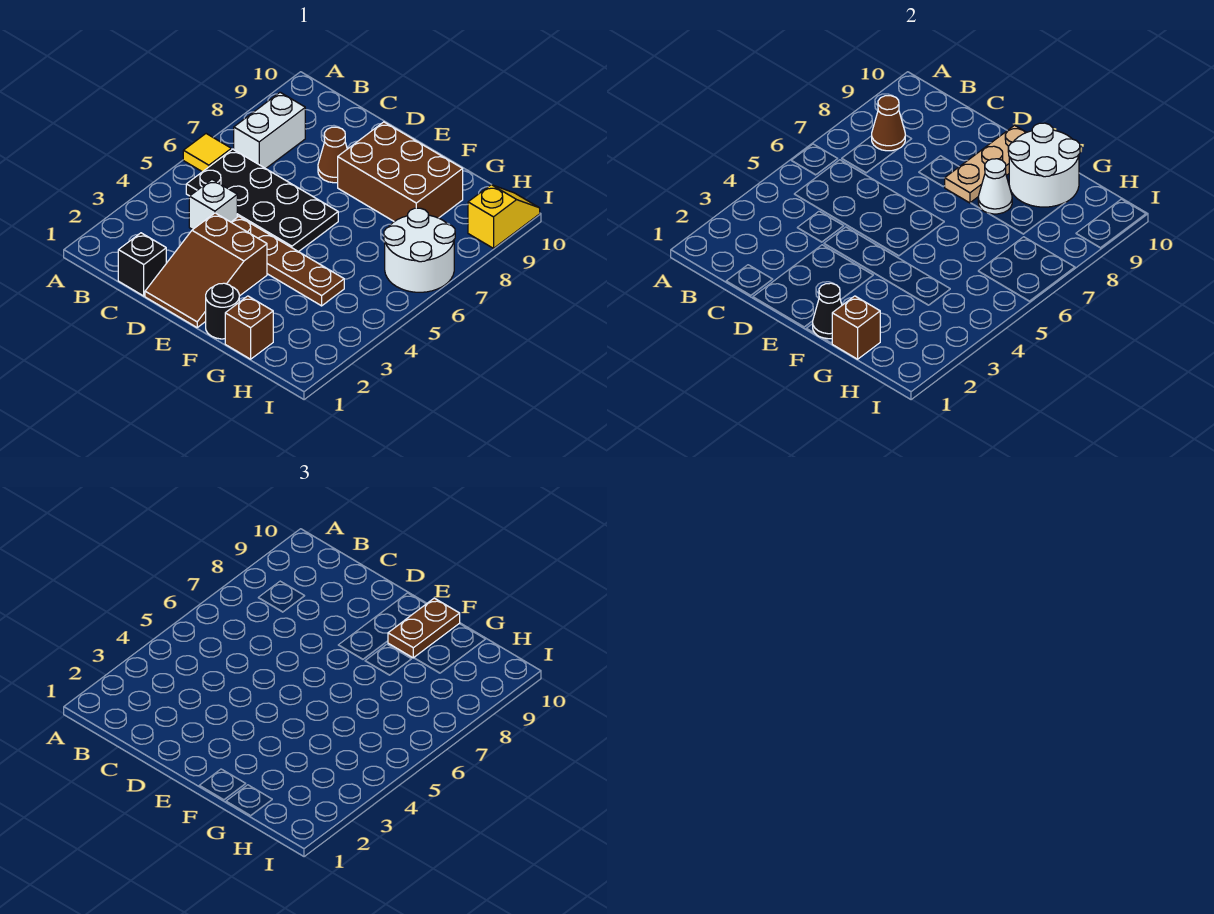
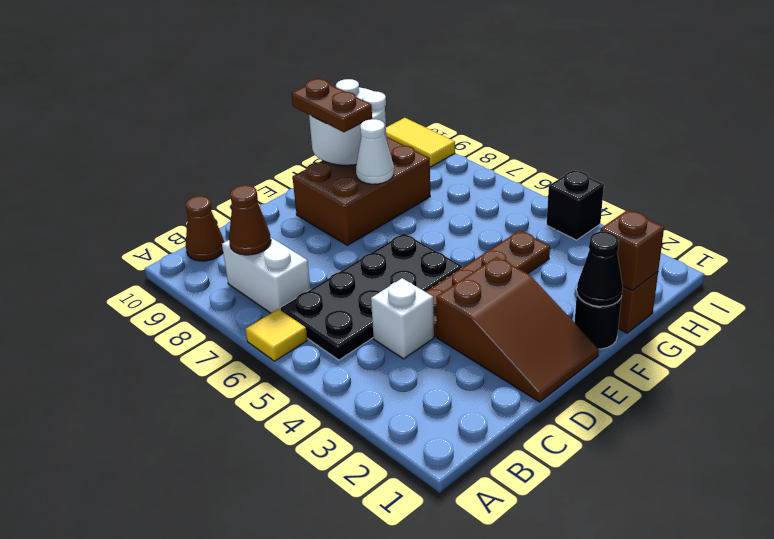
black 1x1 brick [118,233,166,296] -> black 1x1 brick moved to [547,170,604,240]
brown 1x1 cone [318,127,347,183] -> brown 1x1 cone moved to [186,196,224,261]
tan 1x3 plate [945,125,1026,203] -> none
white 2x2 round brick [384,208,455,292] -> none
yellow 1x2 slope [468,185,540,248] -> yellow 1x2 tile [386,118,455,167]

